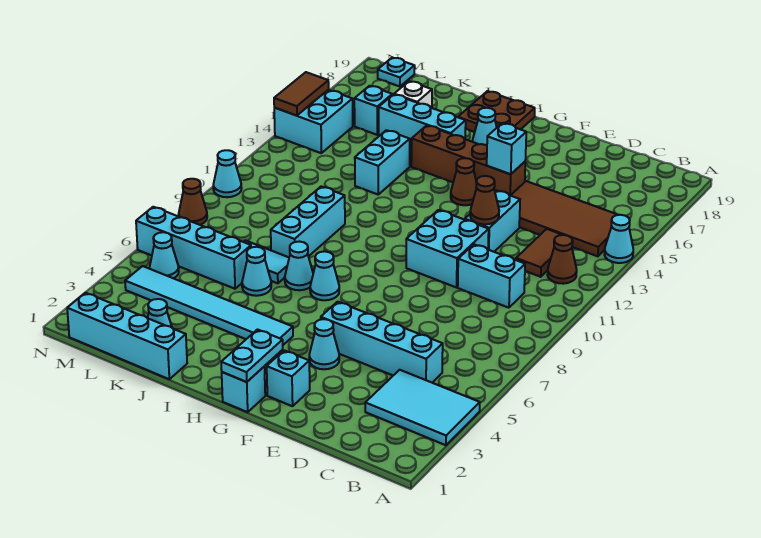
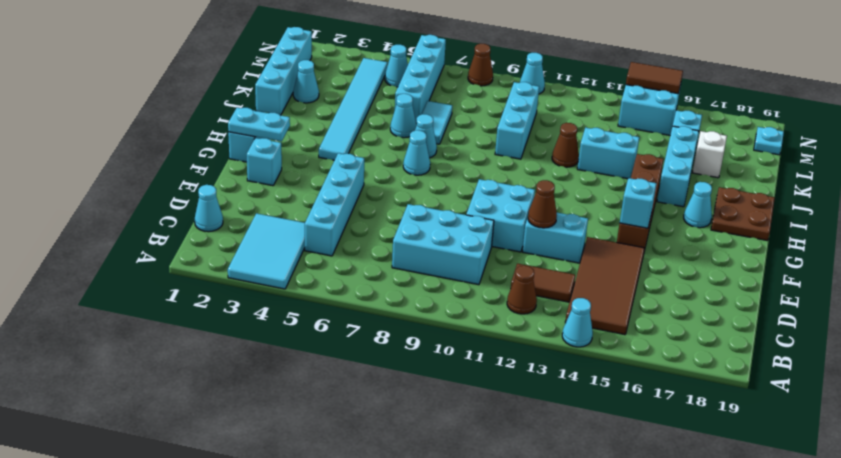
cyan 1x2 brick [458,244,525,308] -> cyan 2x3 brick [392,204,494,285]
cyan 1x1 cone [309,319,339,369] -> cyan 1x1 cone moved to [195,185,223,232]
brown 1x1 cone [451,158,477,205] -> brown 1x1 cone moved to [552,123,579,167]
cyan 1x3 brick [271,187,345,257] -> cyan 1x3 brick turned to [495,82,539,159]

